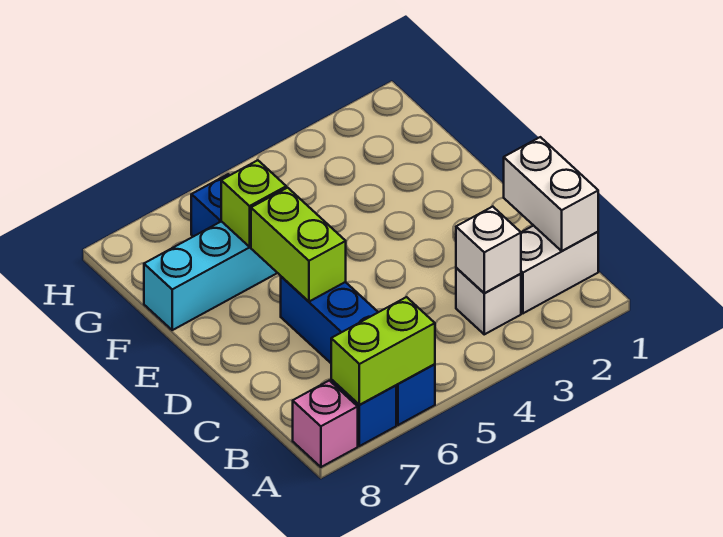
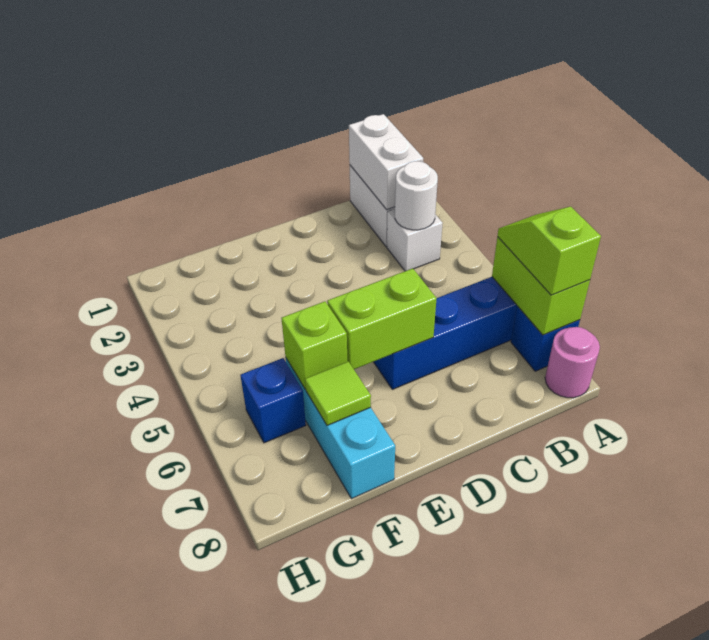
none -> lime 1x2 slope [498,207,601,295]
pink 1x1 brick [293,381,358,467] -> pink 1x1 round brick [545,327,600,398]
white 1x2 brick [504,137,598,251] -> white 1x2 brick turned to [349,114,423,210]
white 1x1 brick [456,207,521,293] -> white 1x1 round brick [395,161,438,230]
none -> lime 1x1 tile [305,361,371,425]

